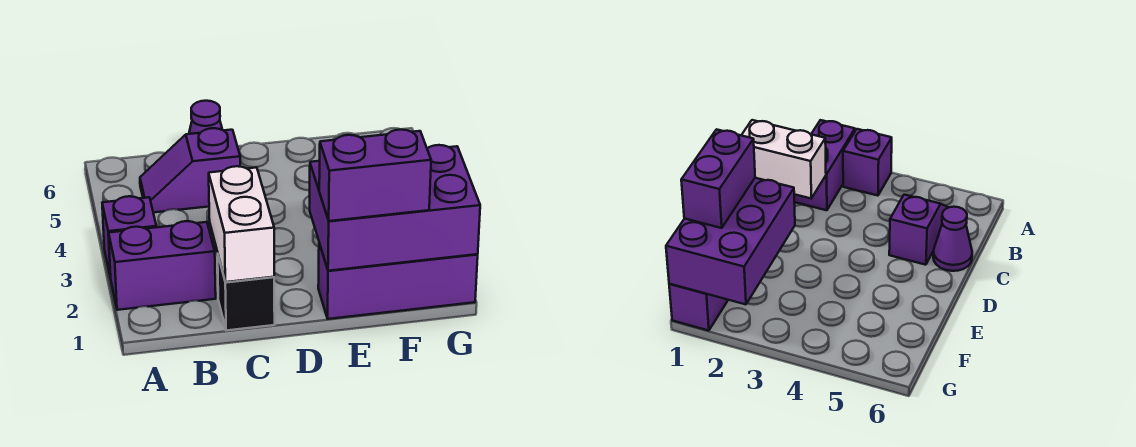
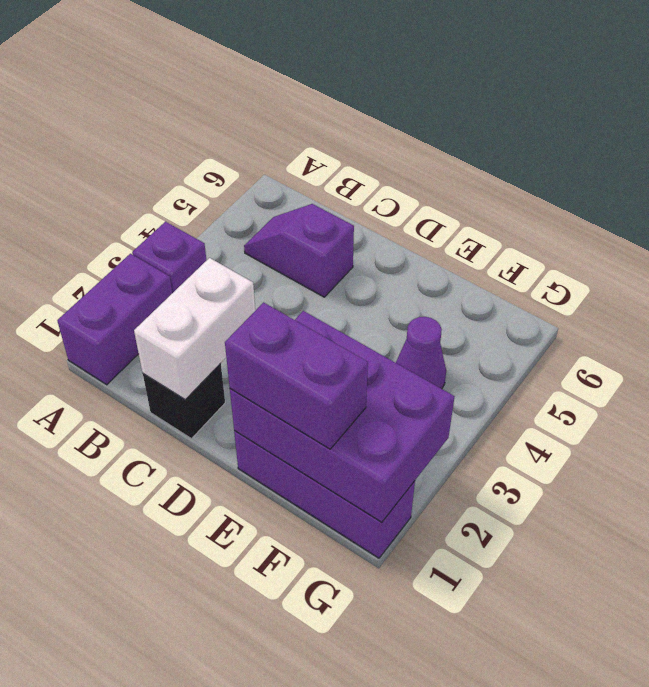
purple 1x2 brick [109,221,216,310] -> purple 1x2 brick turned to [57,254,172,385]
purple 1x1 cone [189,101,222,134] -> purple 1x1 cone moved to [396,317,446,389]

